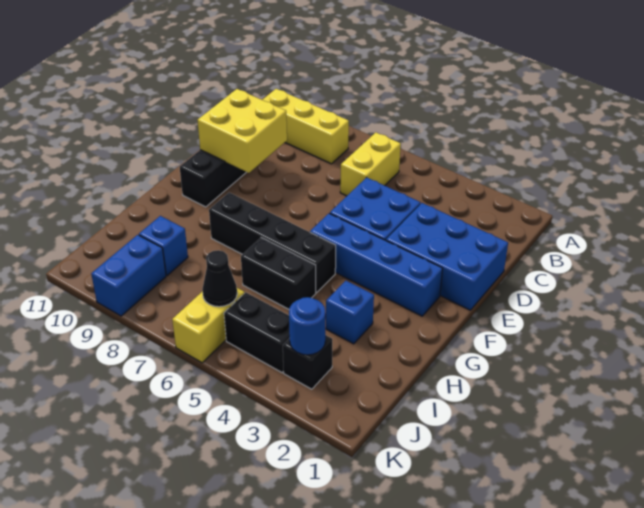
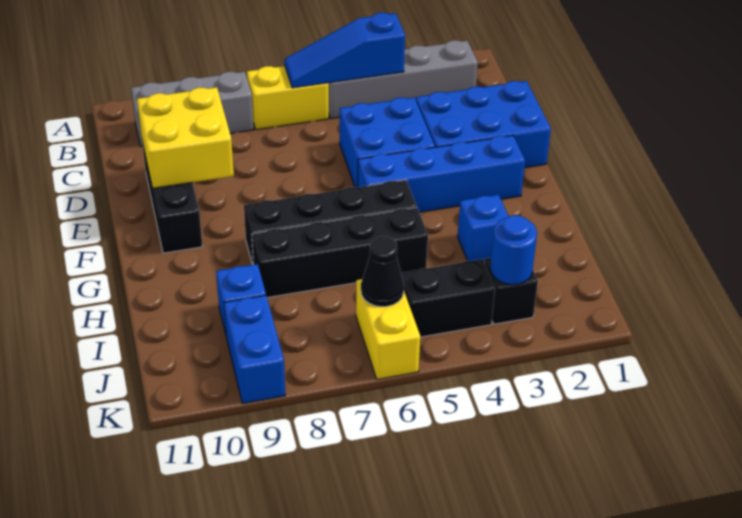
none -> grey 1x4 brick [329,40,478,119]
none -> blue 1x3 slope [285,13,405,88]
yellow 1x2 brick [340,132,401,196] -> yellow 1x2 brick turned to [247,66,329,130]
yellow 1x3 brick [262,89,349,164] -> grey 1x3 brick [131,72,254,146]
black 1x2 brick [241,238,316,309] -> black 1x4 brick [252,208,428,298]

